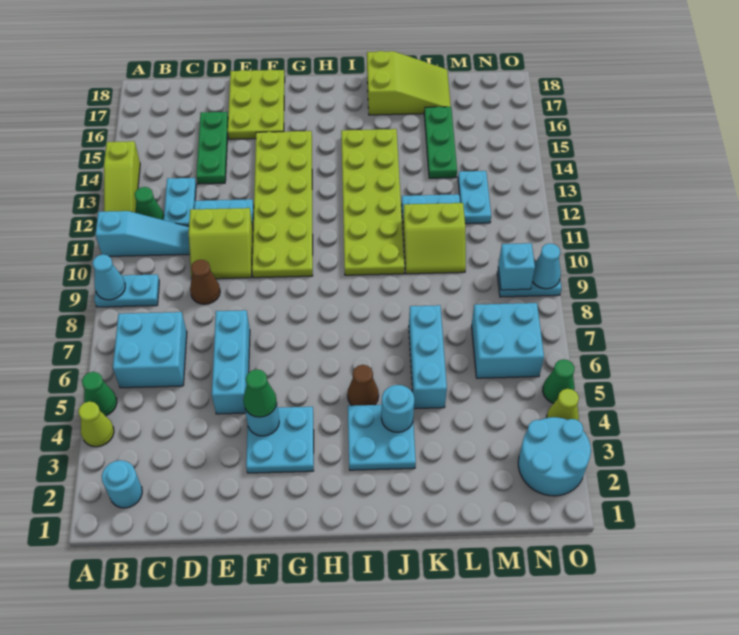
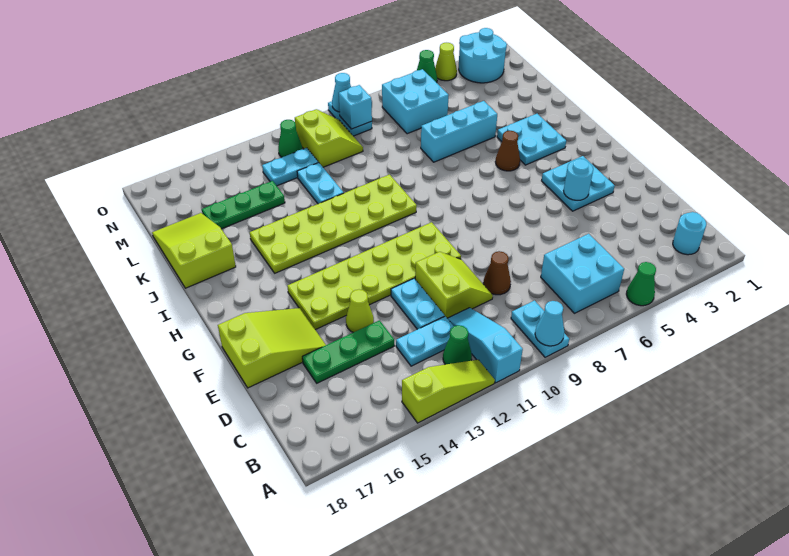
lime 1x1 cone [78,401,114,447] -> lime 1x1 cone moved to [346,290,374,332]
cyan 1x3 brick [212,310,250,414] -> none
lime 2x3 plate [228,69,285,139] -> lime 2x3 slope [218,308,326,388]
green 1x1 cone [243,369,277,417] -> green 1x1 cone moved to [278,120,302,157]
cyan 1x1 round brick [381,385,414,432] -> none
lime 2x2 slope [403,203,466,274] -> lime 2x2 slope moved to [295,109,363,167]

